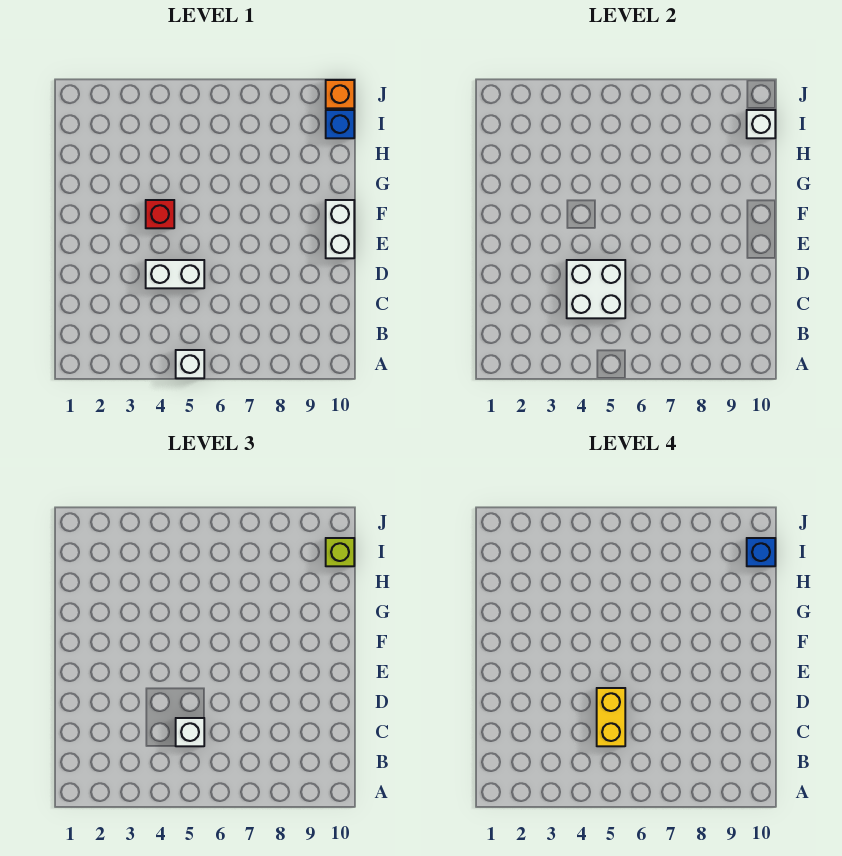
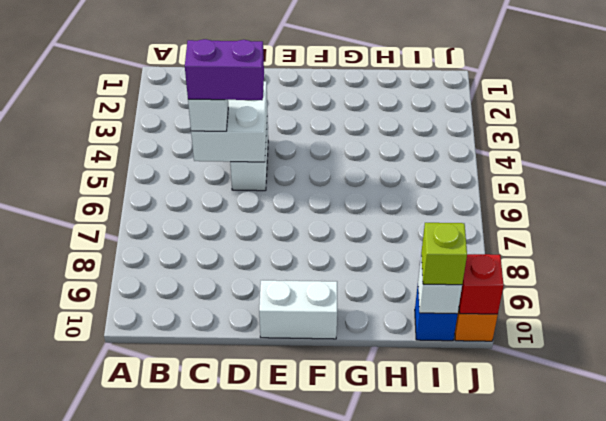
white 1x1 brick [176,350,204,378] -> none
yellow 1x2 brick [597,688,625,746] -> purple 1x2 brick [185,39,264,100]
red 1x1 brick [146,200,174,228] -> red 1x1 brick moved to [459,254,504,314]
blue 1x1 brick [747,538,775,566] -> none

